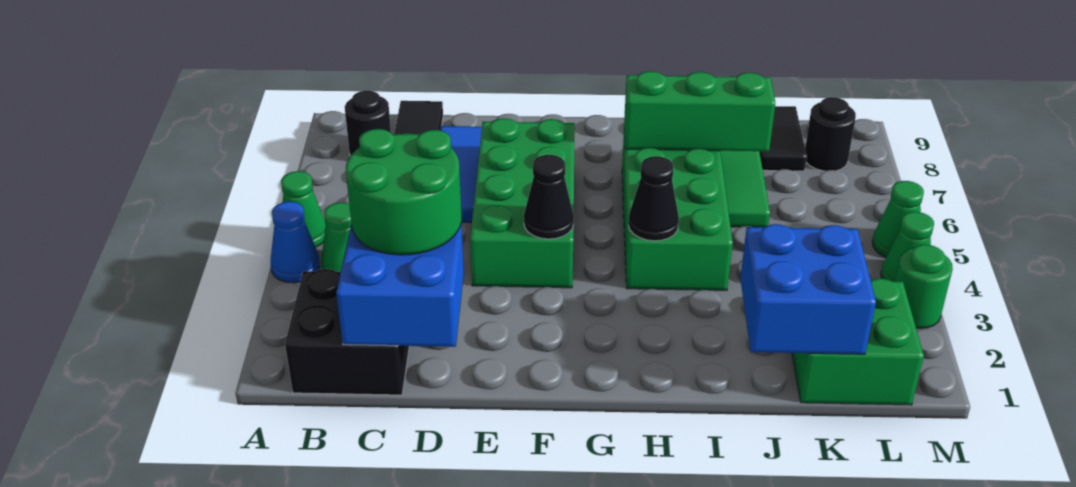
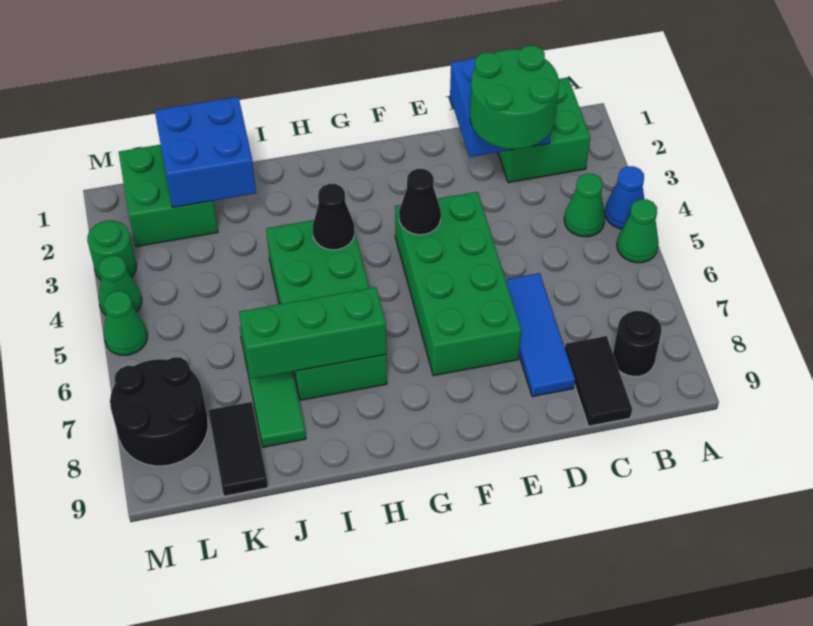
black 2x2 brick [285,269,409,395] -> green 2x2 brick [498,77,590,183]
black 1x1 round brick [805,97,856,171] -> black 2x2 round brick [110,357,208,466]

